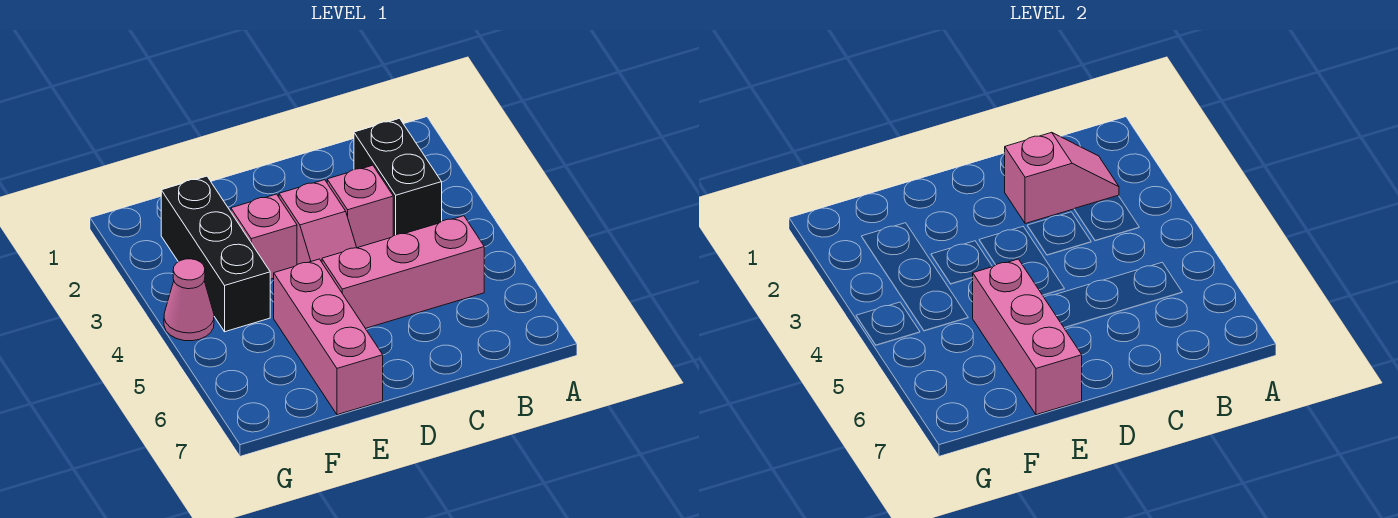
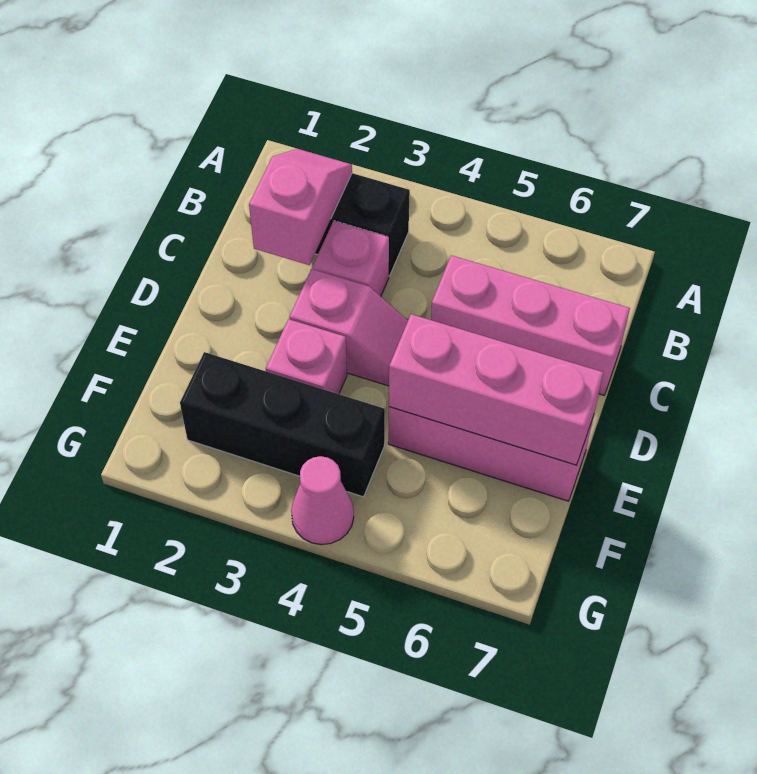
pink 1x3 brick [322,216,484,328] -> pink 1x3 brick turned to [431,255,630,395]

